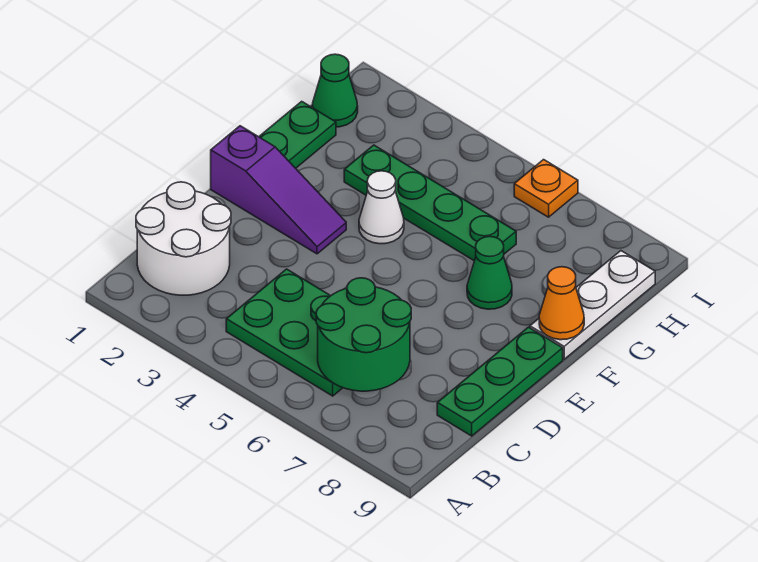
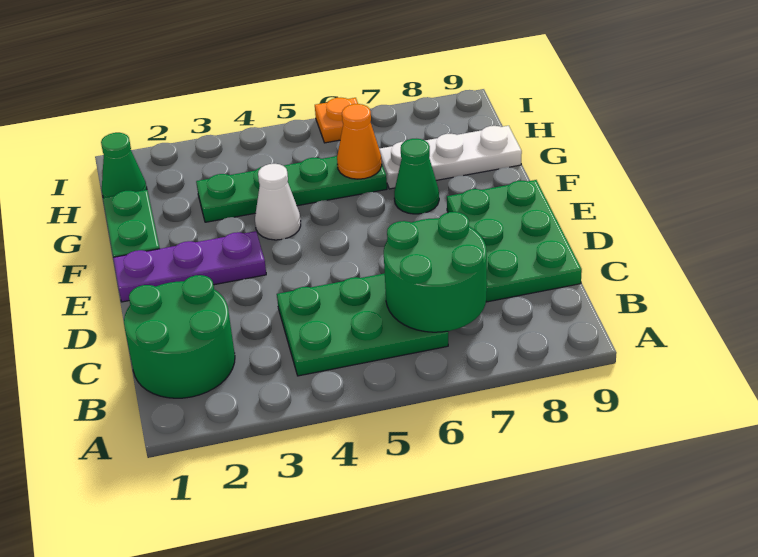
white 2x2 round brick [136,182,231,295] -> green 2x2 round brick [124,275,235,398]
green 1x3 plate [437,327,563,436] -> green 2x3 plate [447,180,582,302]
purple 1x3 slope [211,126,346,254] -> purple 1x3 plate [113,231,266,302]
white 1x3 plate [530,251,655,359] -> white 1x3 plate turned to [379,126,522,189]
orange 1x1 cone [539,267,584,340] -> orange 1x1 cone moved to [337,104,382,179]

